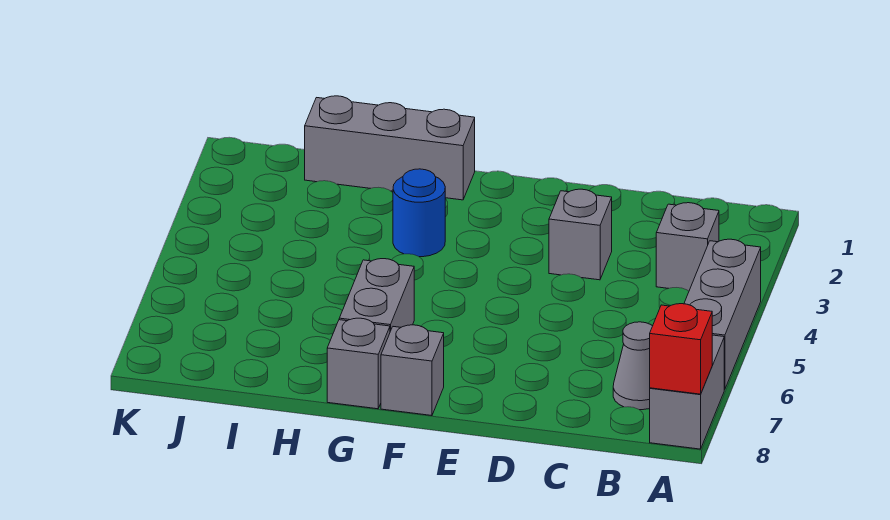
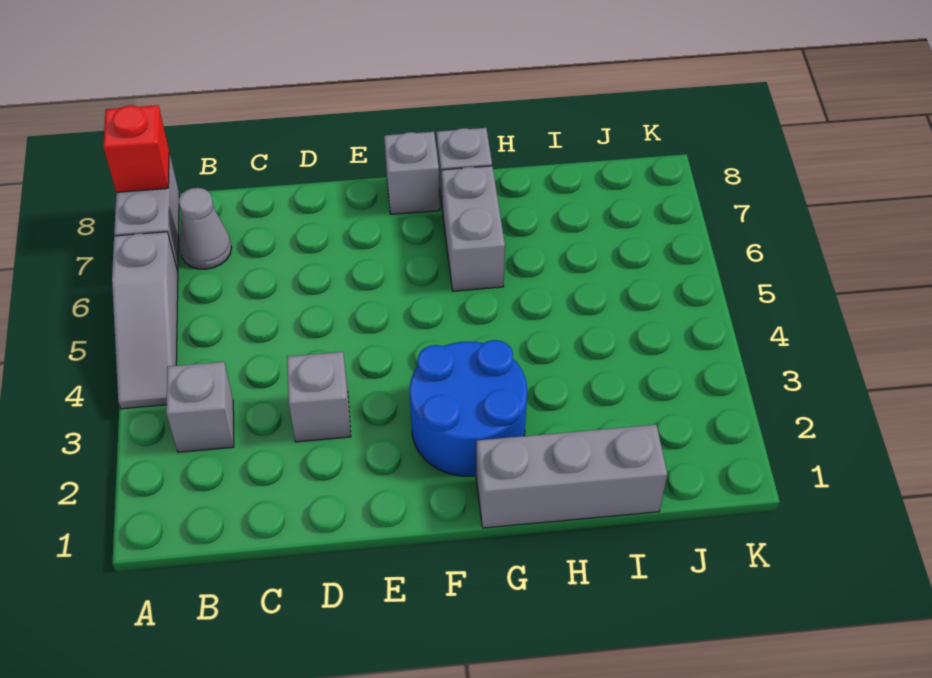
grey 1x3 brick [684,239,761,390] -> grey 1x3 slope [112,232,178,409]
blue 1x1 round brick [393,169,445,257] -> blue 2x2 round brick [410,340,527,476]

